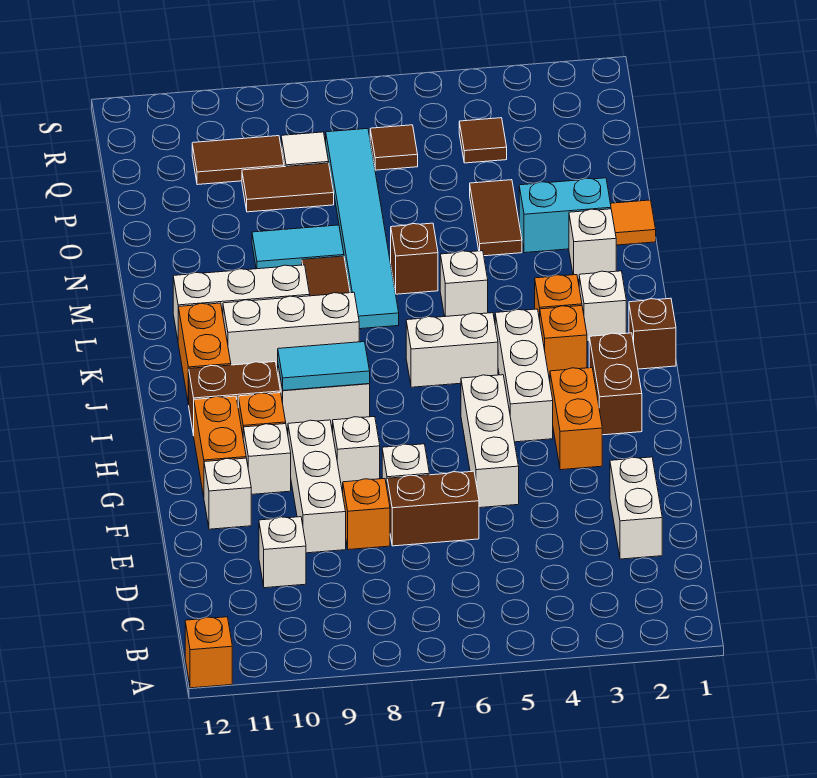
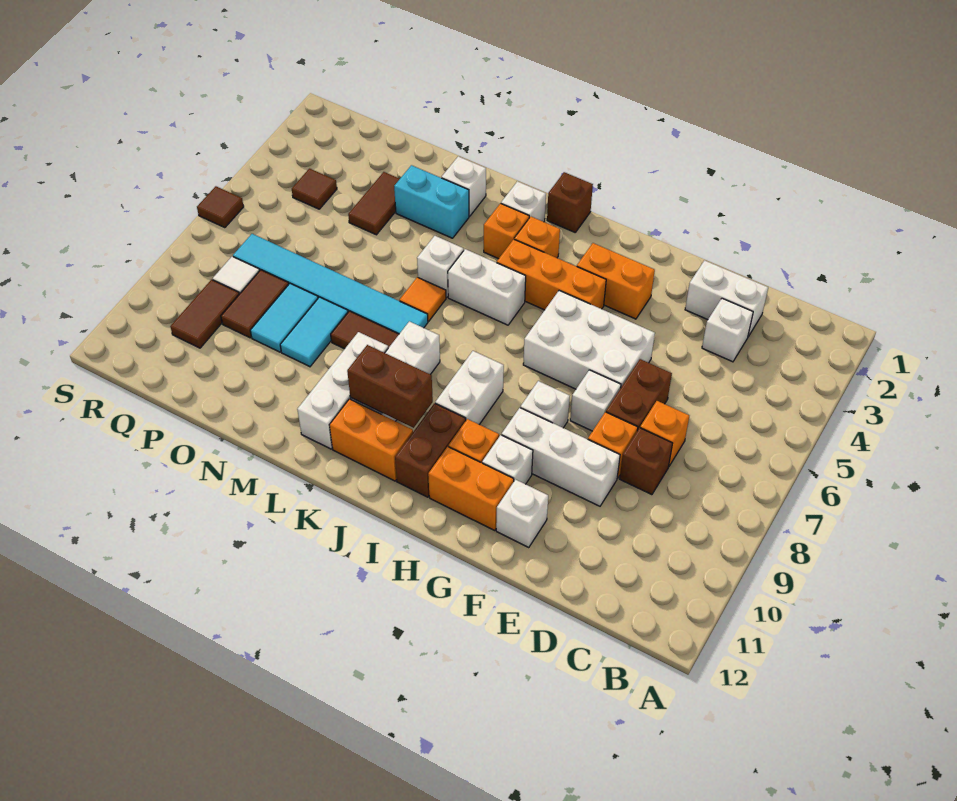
orange 1x1 brick [185,617,232,688] -> orange 1x1 brick moved to [640,401,689,466]
white 1x1 brick [259,517,306,588] -> white 1x1 brick moved to [702,298,753,362]
white 1x3 brick [461,375,519,508] -> white 2x3 brick [523,291,655,389]
brown 1x2 brick [589,333,642,435] -> brown 1x2 brick moved to [347,345,433,428]
white 1x3 brick [495,309,553,442] -> orange 1x3 brick [497,239,606,310]
cyan 1x2 tile [278,342,370,390] -> cyan 1x2 tile moved to [250,284,318,352]
white 1x2 brick [406,313,498,387] -> white 1x2 brick turned to [448,249,526,325]
brown 1x1 brick [391,223,438,294] -> brown 1x1 brick moved to [620,428,672,495]
orange 1x1 tile [610,200,656,245] -> orange 1x1 tile moved to [399,277,446,321]
cyan 1x2 brick [519,178,611,253] -> cyan 1x2 brick turned to [394,165,469,238]
brown 1x2 tile [470,180,522,256] -> brown 1x2 tile turned to [348,172,399,235]
brown 1x1 tile [370,125,418,170] -> brown 1x1 tile moved to [197,186,244,228]

